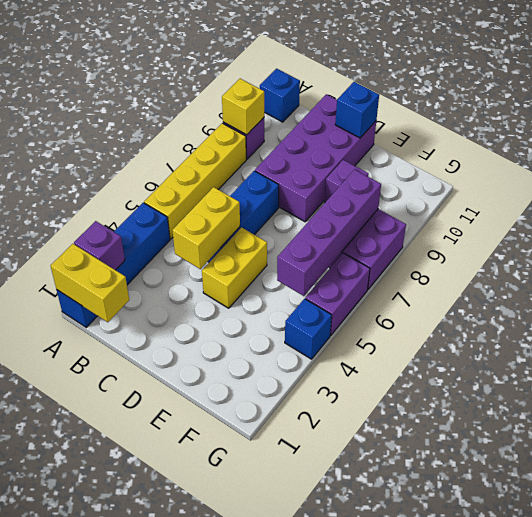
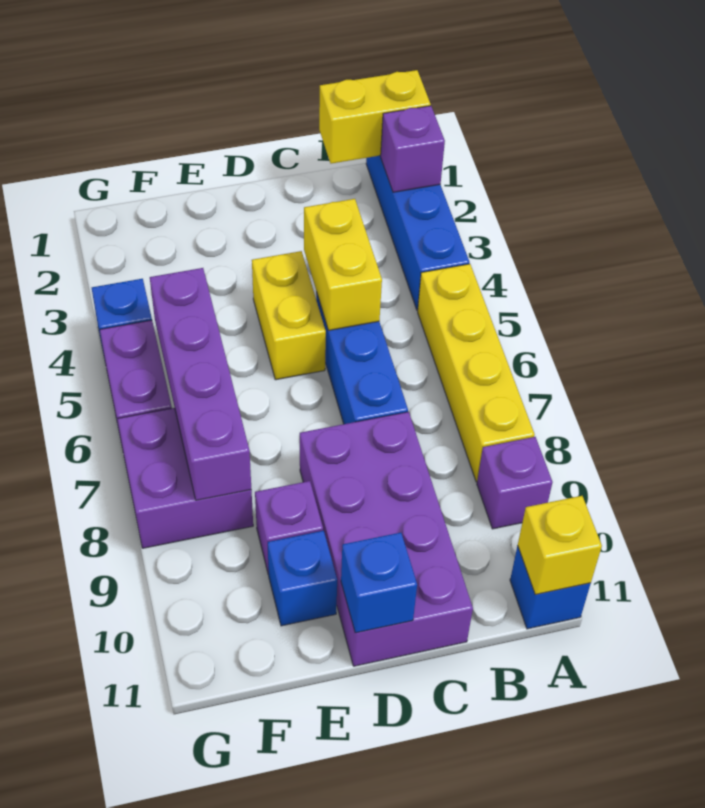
yellow 1x1 brick [222,79,264,135] -> yellow 1x1 brick moved to [518,496,602,595]
none -> blue 1x1 brick [268,531,337,626]

